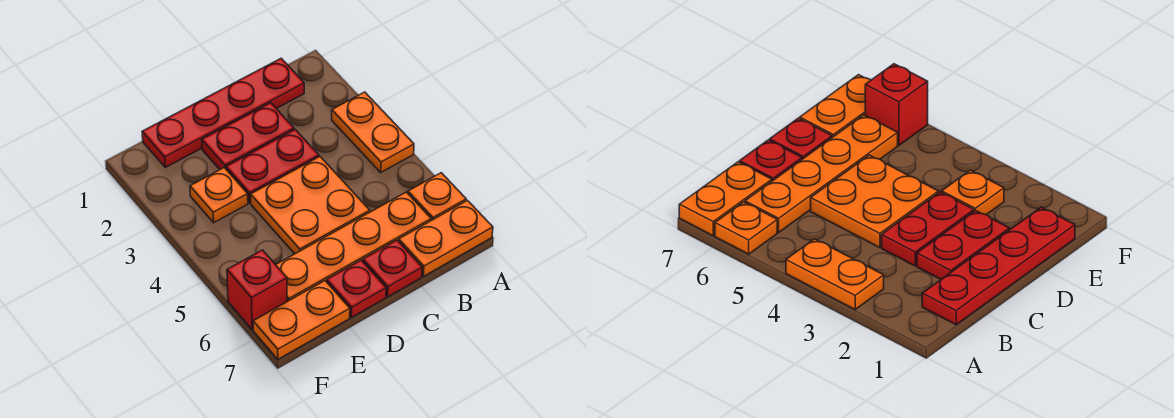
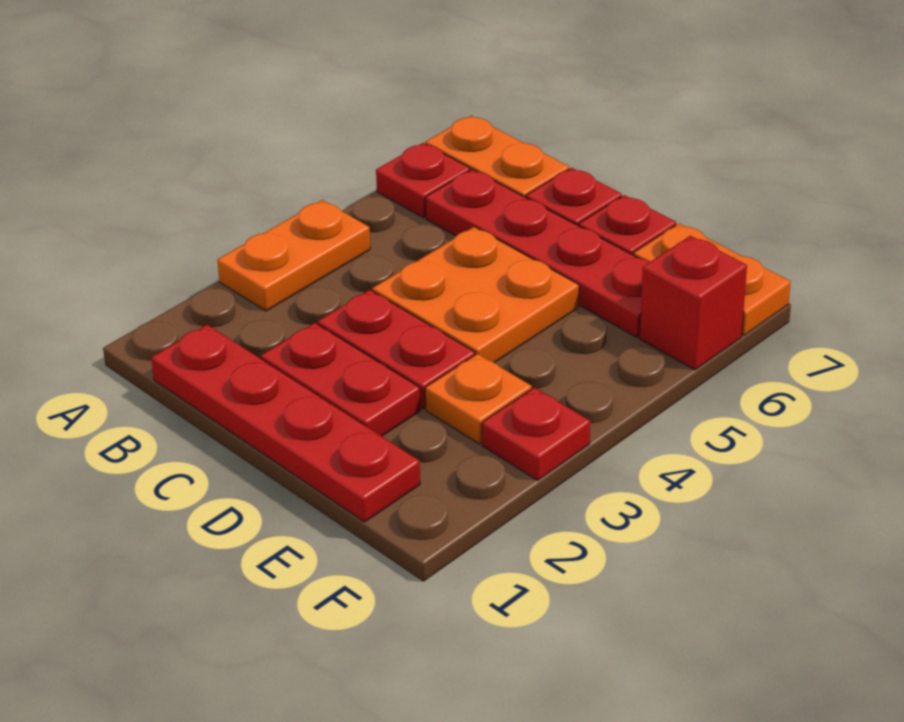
orange 1x1 plate [408,173,466,221] -> red 1x1 plate [376,143,470,218]
orange 1x4 plate [276,192,431,301] -> red 1x4 plate [425,169,650,337]
none -> red 1x1 plate [482,387,590,481]

